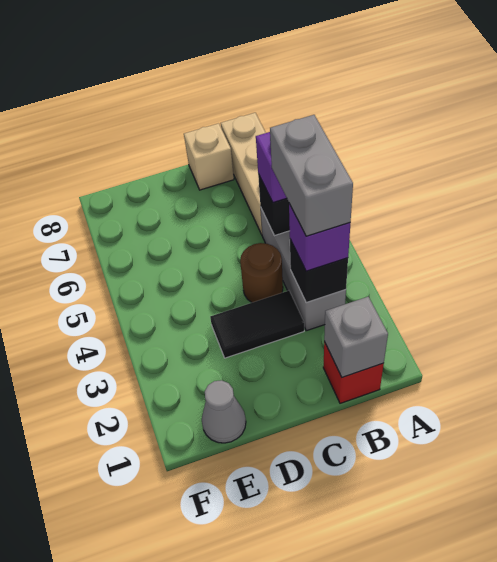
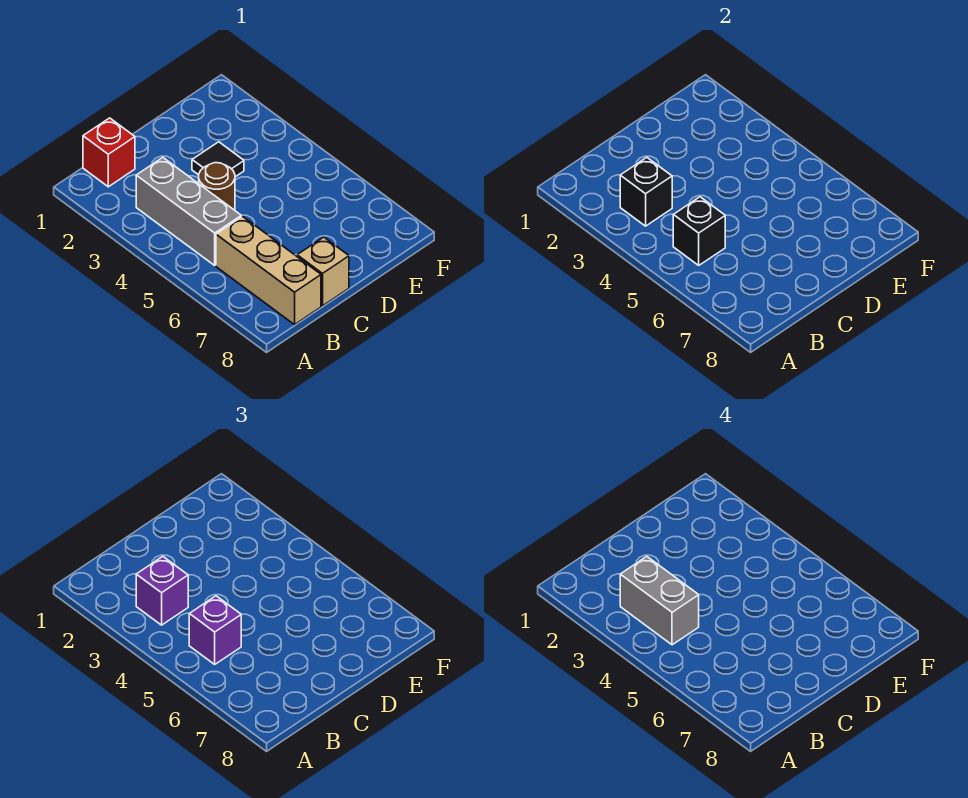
grey 1x1 brick [324,297,388,377] -> none
black 1x2 tile [210,291,304,358] -> black 1x1 tile [192,142,244,177]
grey 1x1 cone [202,380,246,443] -> none

